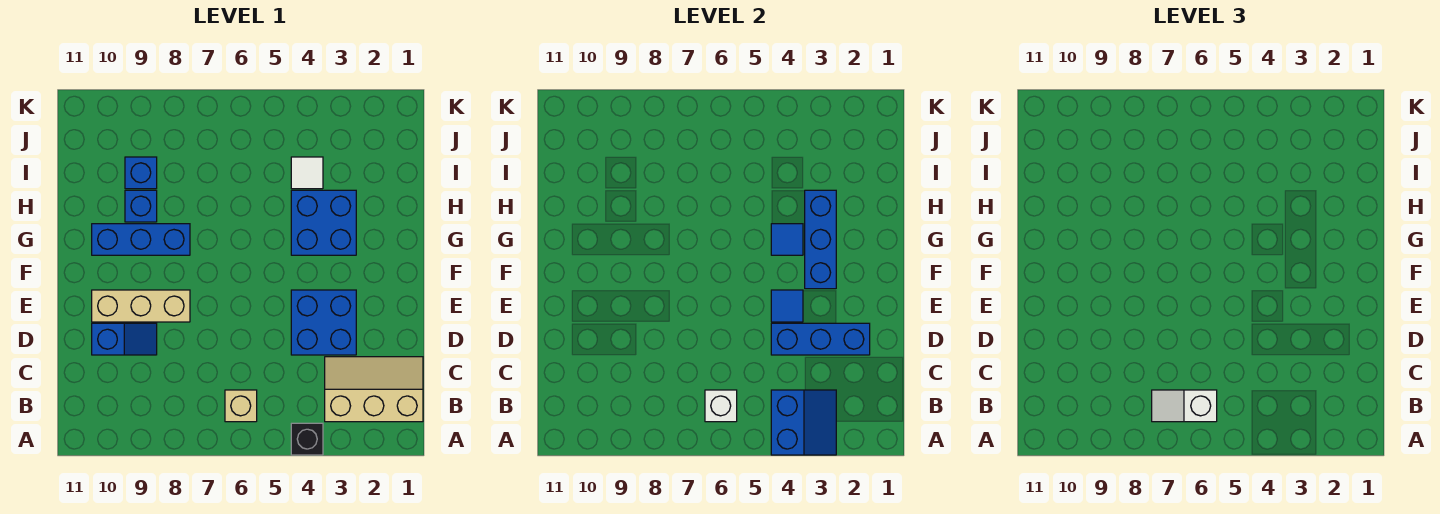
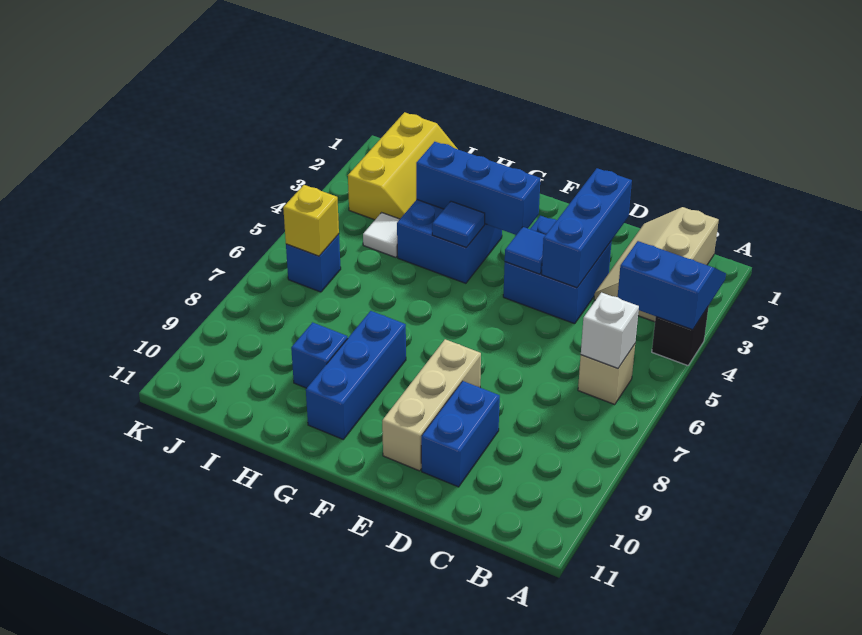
white 1x2 slope [1152,390,1217,422] -> none
blue 1x2 slope [92,323,157,355] -> blue 1x2 brick [421,381,500,487]
none -> yellow 2x3 slope [348,112,457,220]
blue 1x1 brick [125,157,157,189] -> blue 1x1 brick moved to [286,234,341,292]
none -> yellow 1x1 brick [283,185,339,256]

